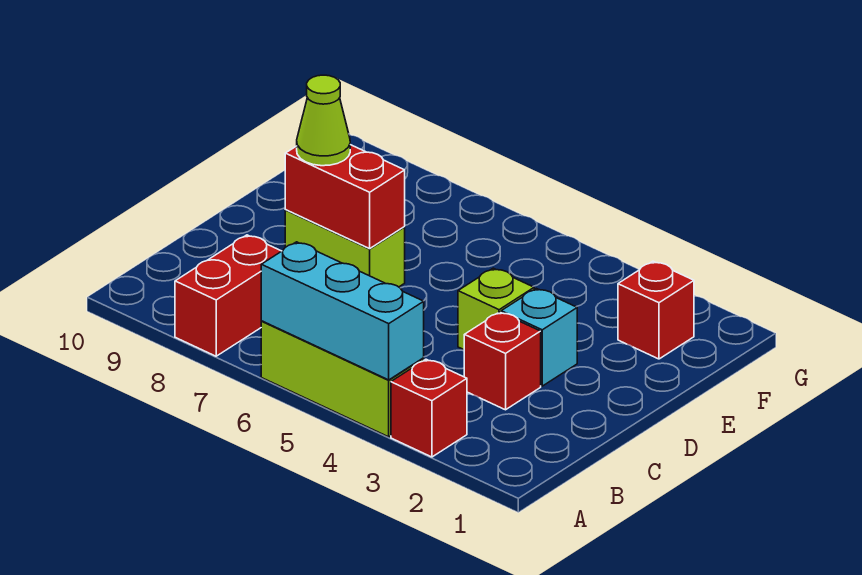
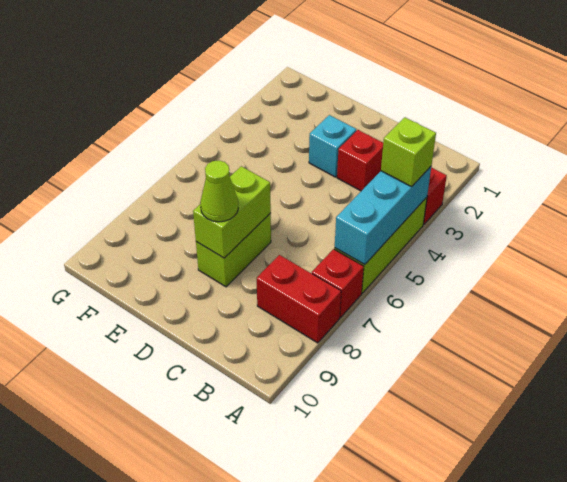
lime 1x1 brick [458,268,534,350] -> lime 1x1 brick moved to [381,117,436,187]
red 1x2 brick [285,145,405,249] -> lime 1x2 brick [193,166,271,258]
red 1x1 brick [618,261,694,359] -> red 1x1 brick moved to [312,249,364,318]

